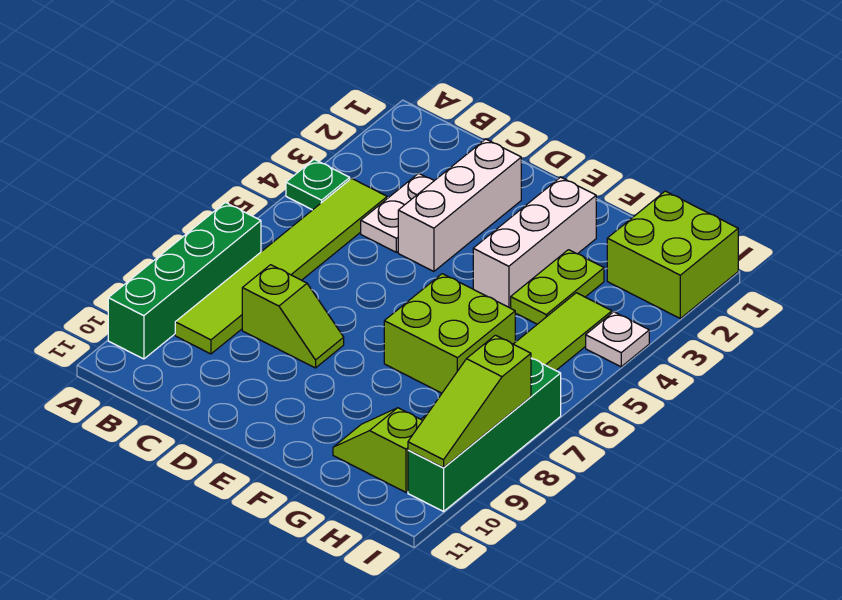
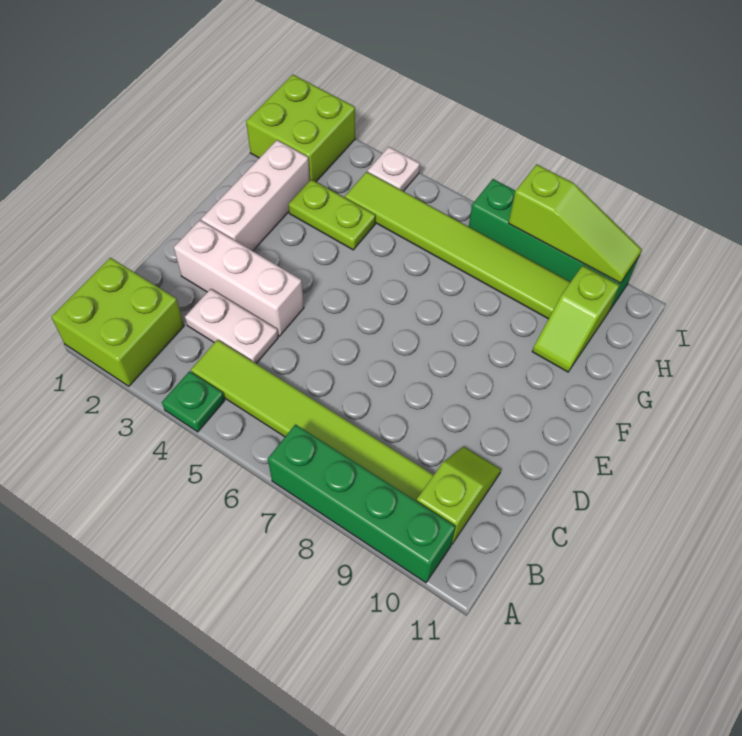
lime 1x2 slope [242,265,344,368] -> lime 1x2 slope moved to [417,447,501,544]
white 1x3 brick [473,177,596,308] -> white 1x3 brick turned to [201,140,310,251]
lime 2x2 brick [384,274,515,393] -> lime 2x2 brick moved to [51,258,184,386]

